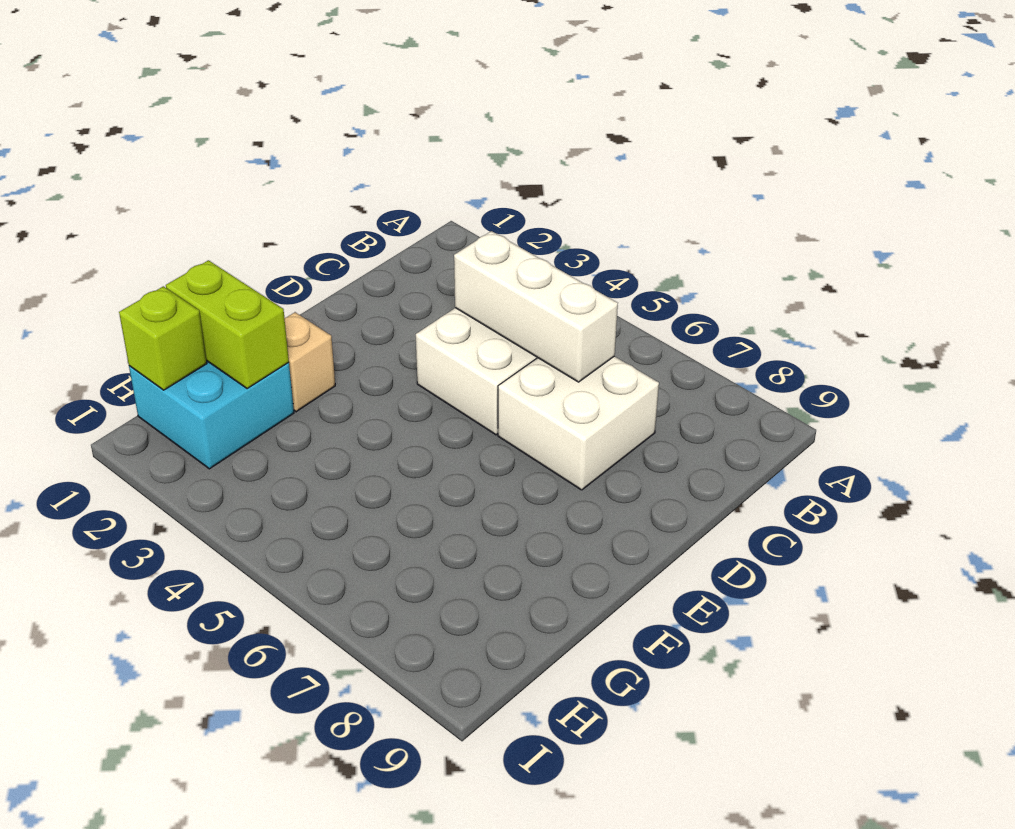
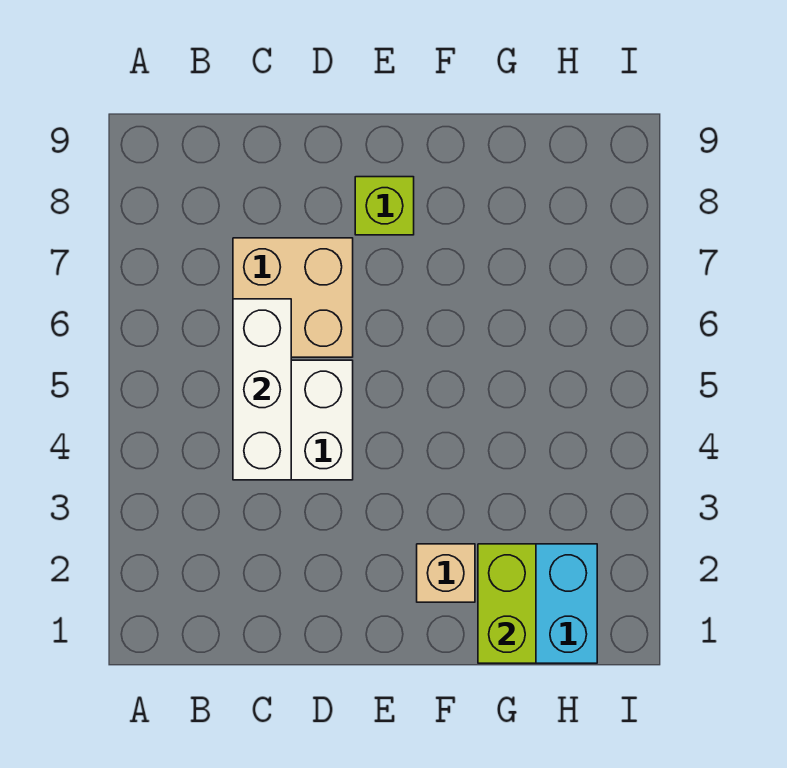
white 2x2 brick [498,356,659,490] -> tan 2x2 brick [233,238,353,357]
lime 1x1 brick [119,286,207,390] -> lime 1x1 brick moved to [355,177,414,235]

